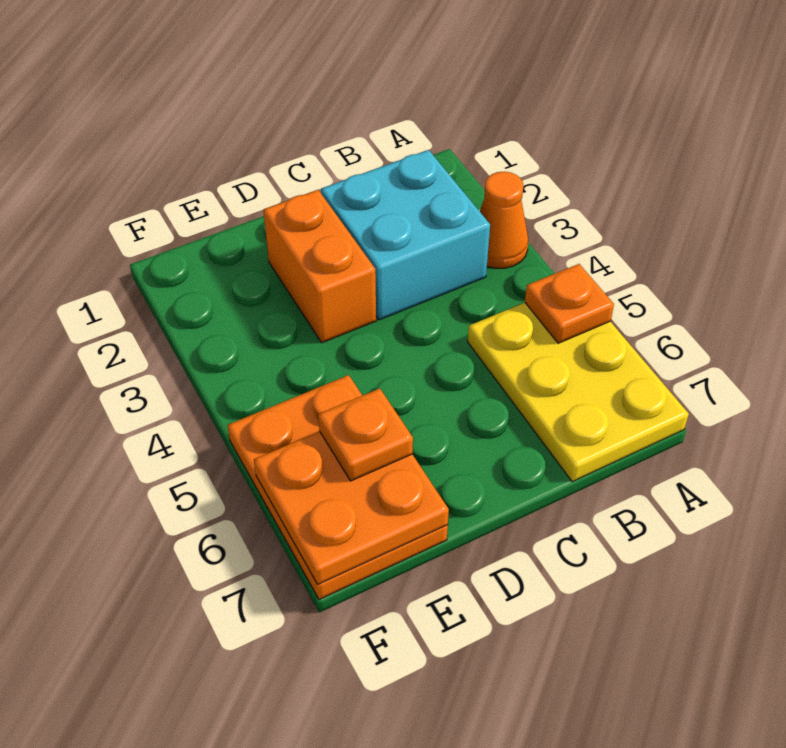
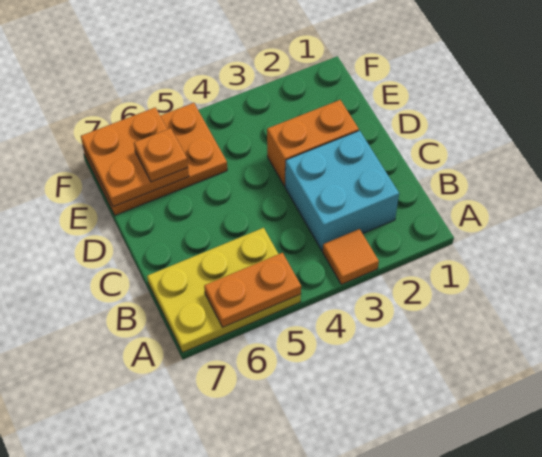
orange 1x1 cone [480,172,528,268] -> orange 1x1 tile [323,229,379,284]
orange 1x1 plate [525,264,614,343] -> orange 1x2 plate [204,253,301,327]

